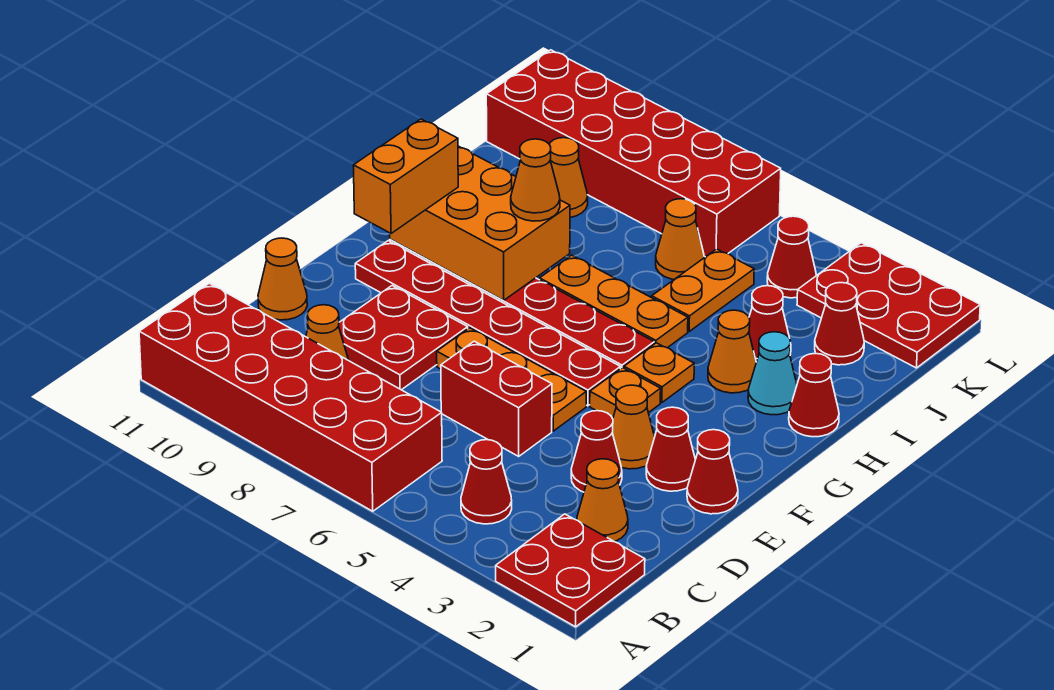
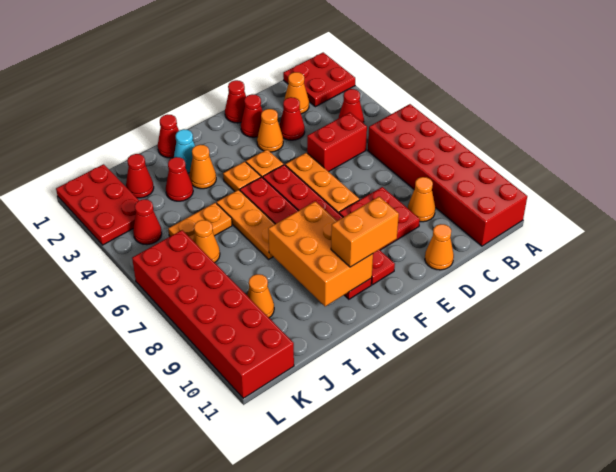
red 1x2 brick [441,341,552,456] -> red 1x2 brick turned to [307,113,367,172]
orange 1x1 cone [511,139,560,221] -> none

